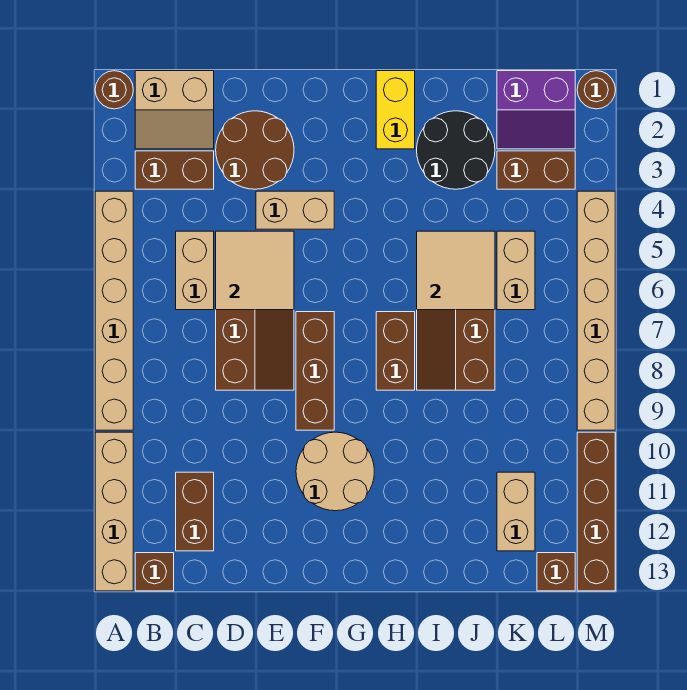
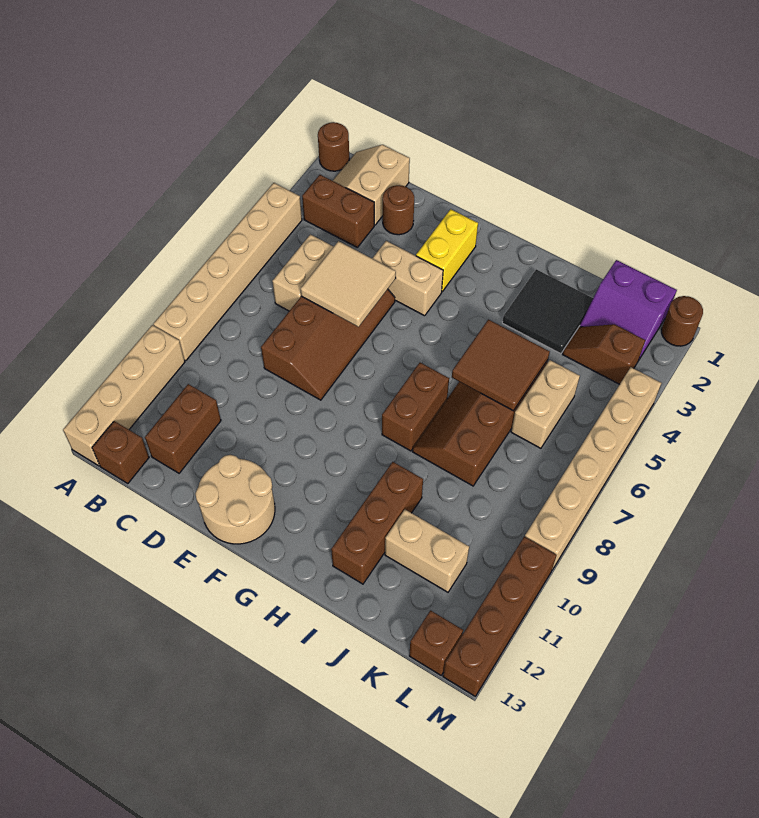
tan 2x2 slope [135,71,214,149] -> tan 2x2 slope turned to [333,145,410,225]
brown 2x2 round brick [216,111,294,189] -> brown 1x1 round brick [383,185,414,235]
brown 1x3 brick [296,312,334,430] -> brown 1x3 brick moved to [331,462,423,584]
tan 2x2 round brick [296,432,374,511] -> tan 2x2 round brick moved to [195,455,275,544]
yellow 1x2 brick [376,71,415,149] -> yellow 1x2 brick moved to [416,209,478,292]
black 2x2 round brick [417,111,495,189] -> black 2x2 tile [502,269,593,354]
tan 2x2 tile [417,231,495,310] -> brown 2x2 tile [452,320,550,411]
brown 1x2 brick [497,151,575,189] -> brown 1x2 slope [563,324,645,384]
tan 1x2 brick [497,472,535,551] -> tan 1x2 brick turned to [385,510,469,592]

